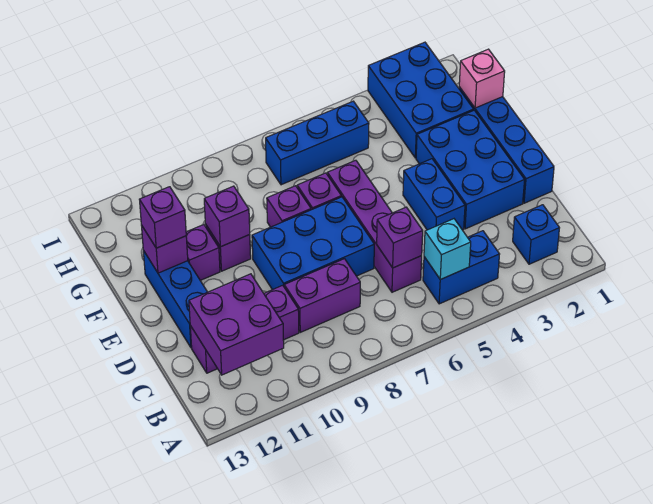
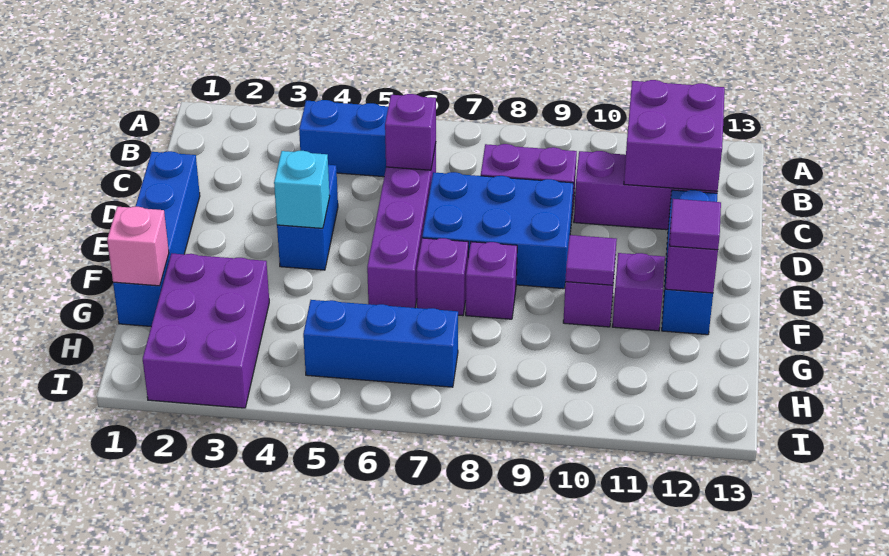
blue 1x1 brick [513,205,559,264] -> none
cyan 1x1 brick [424,219,471,280] -> cyan 1x1 brick moved to [274,151,330,228]
blue 2x3 brick [416,110,525,229] -> none
purple 1x1 brick [204,186,250,247] -> purple 1x1 tile [565,235,617,285]
purple 1x1 brick [139,187,186,248] -> purple 1x1 tile [669,199,721,250]
blue 2x3 brick [368,42,474,158] -> purple 2x3 brick [143,253,269,408]

